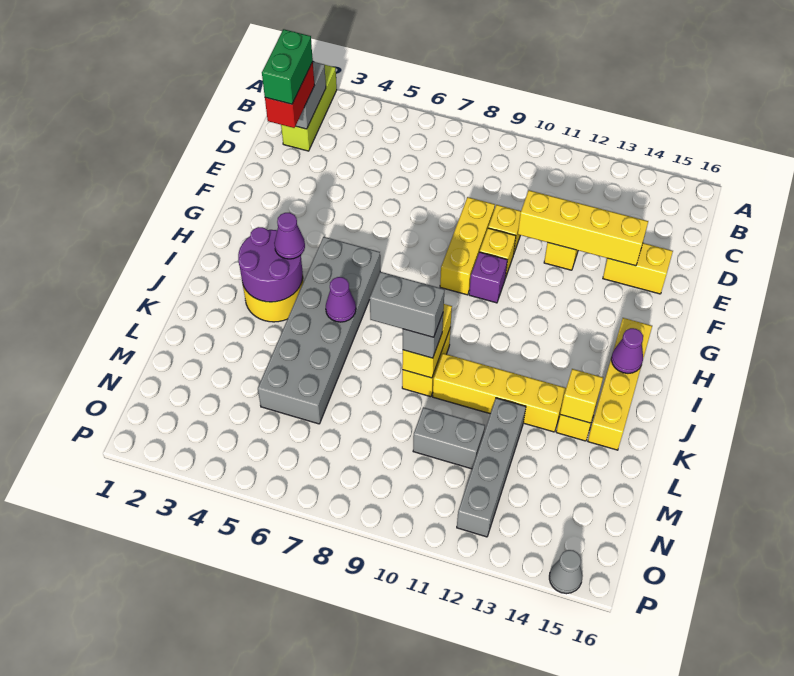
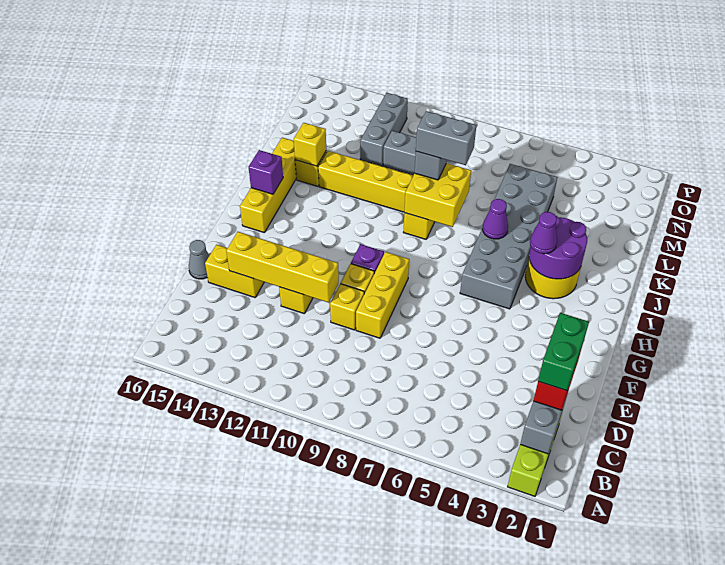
purple 1x1 cone [611,328,643,373] -> purple 1x1 brick [249,150,283,194]
yellow 1x2 brick [402,304,452,378] -> yellow 2x2 brick [404,163,471,227]
grey 1x4 brick [457,398,526,537] -> grey 1x3 brick [360,93,408,166]
grey 1x1 cone [549,550,583,594] -> grey 1x1 cone moved to [189,240,209,279]

